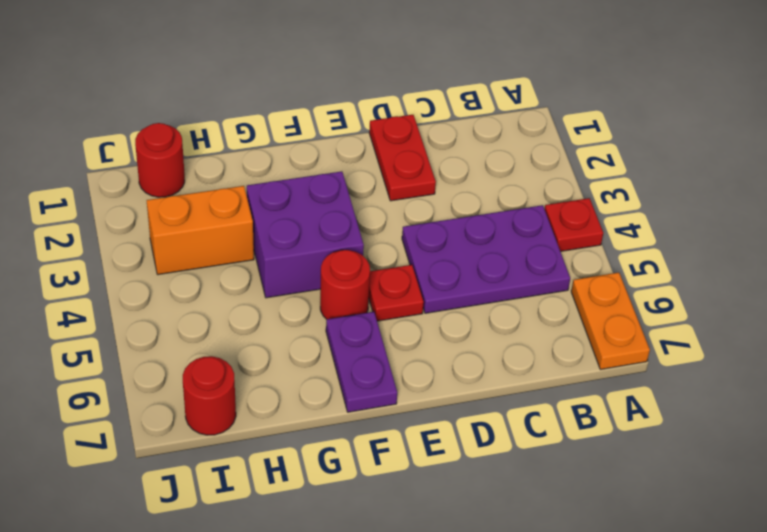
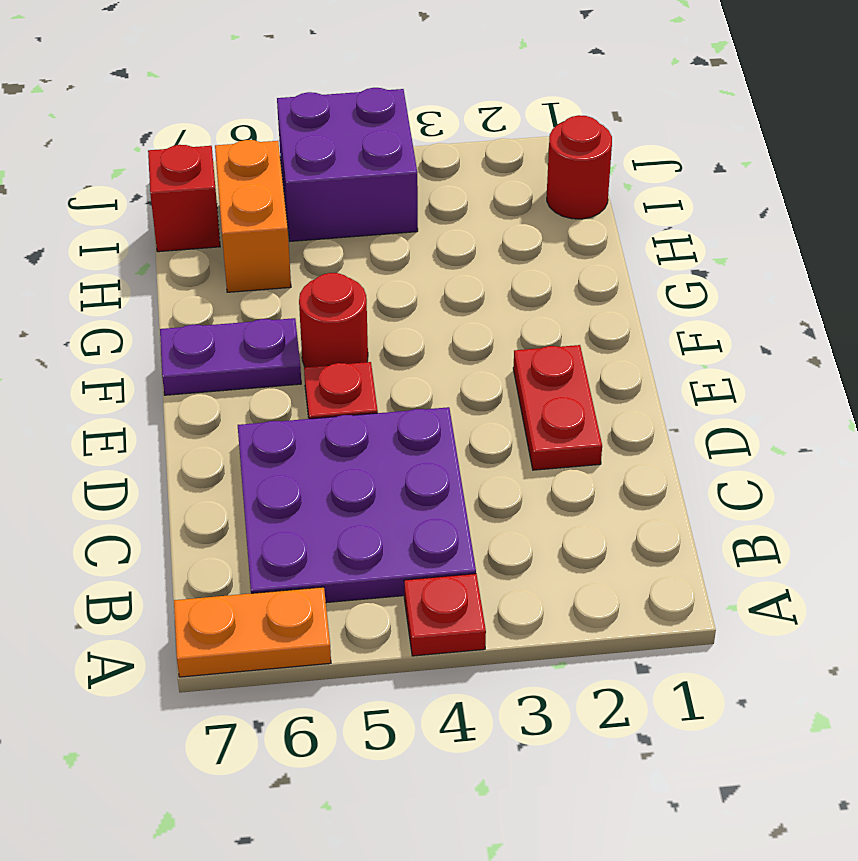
purple 2x3 plate [402,205,570,313] -> purple 3x3 plate [238,407,476,603]
red 1x2 plate [369,115,436,201] -> red 1x2 plate turned to [513,345,602,470]
purple 2x2 brick [247,171,364,298] -> purple 2x2 brick moved to [277,88,418,241]
orange 1x2 brick [147,186,254,275] -> orange 1x2 brick moved to [215,140,291,292]
red 1x1 round brick [183,356,236,435] -> red 1x1 brick [148,145,220,252]

